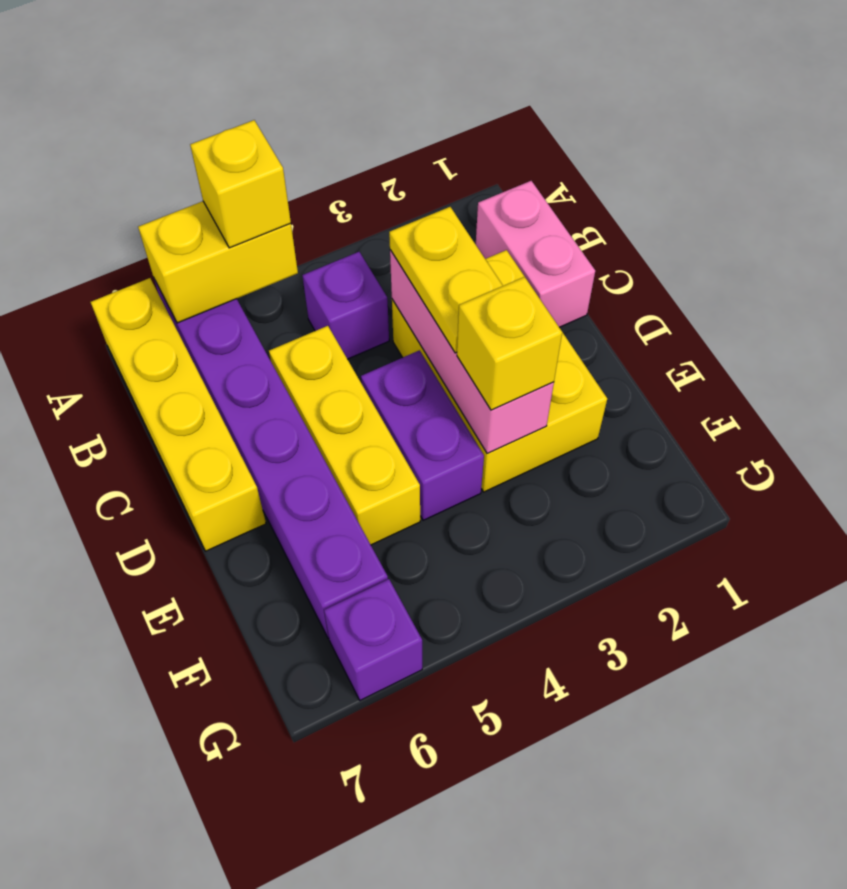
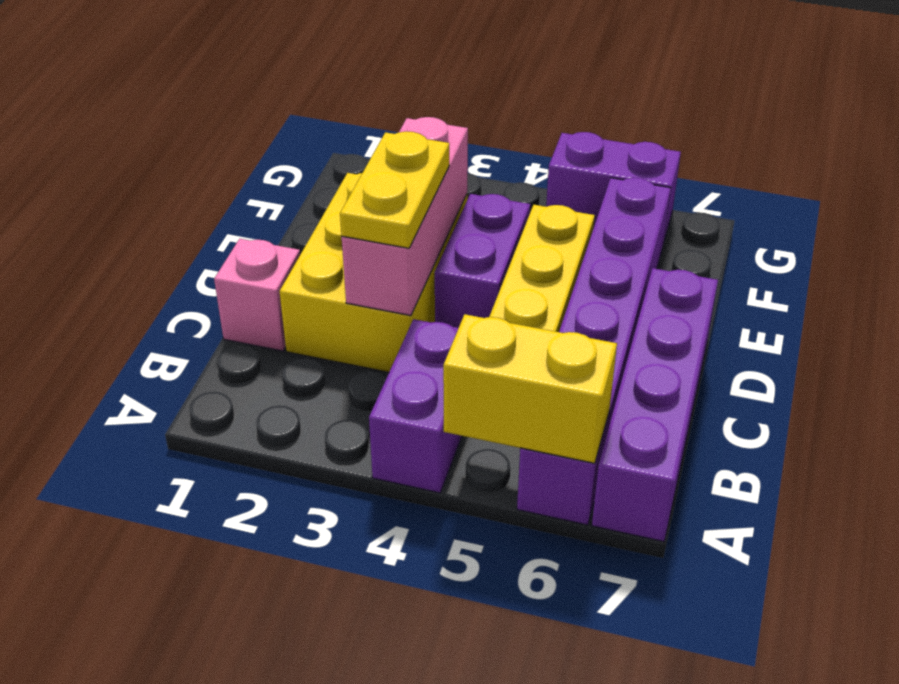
yellow 1x1 brick [190,120,291,248] -> none
yellow 1x4 brick [91,278,266,551] -> purple 1x4 brick [592,268,718,542]
pink 1x2 brick [476,181,595,327] -> pink 1x1 brick [214,239,300,351]
purple 1x1 brick [302,252,389,359] -> purple 1x2 brick [369,319,462,493]
yellow 1x1 brick [457,277,562,410] -> none
purple 1x1 brick [324,579,422,700] -> purple 1x2 brick [546,132,681,244]

